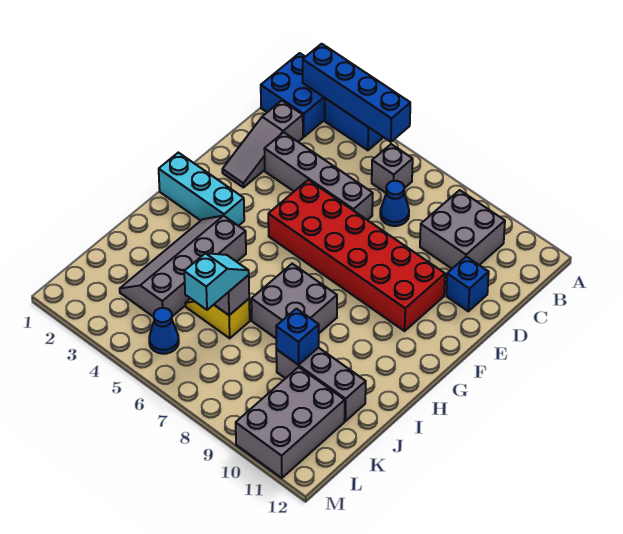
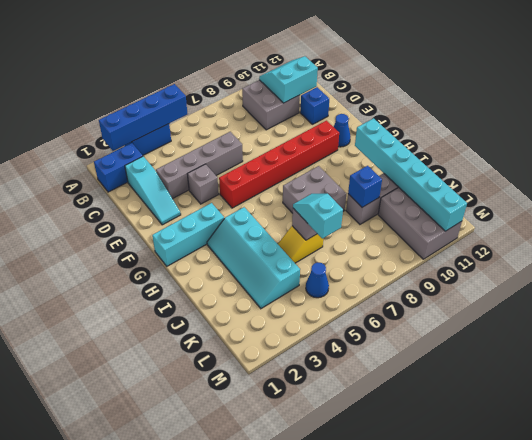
blue 2x2 brick [261,53,325,137] -> blue 1x2 brick [94,143,143,192]
grey 1x1 brick [372,144,413,193] -> grey 1x1 brick moved to [187,164,219,204]
none -> cyan 2x2 slope [259,56,318,103]
grey 1x3 slope [222,101,303,187] -> cyan 1x3 slope [125,156,181,225]
blue 1x1 cone [380,181,409,226] -> blue 1x1 cone moved to [334,114,351,147]
red 2x6 brick [268,180,445,331] -> red 1x6 brick [219,121,339,208]
grey 2x4 slope [120,216,246,317] -> cyan 2x4 slope [207,207,300,309]
none -> cyan 1x6 brick [355,118,467,231]

